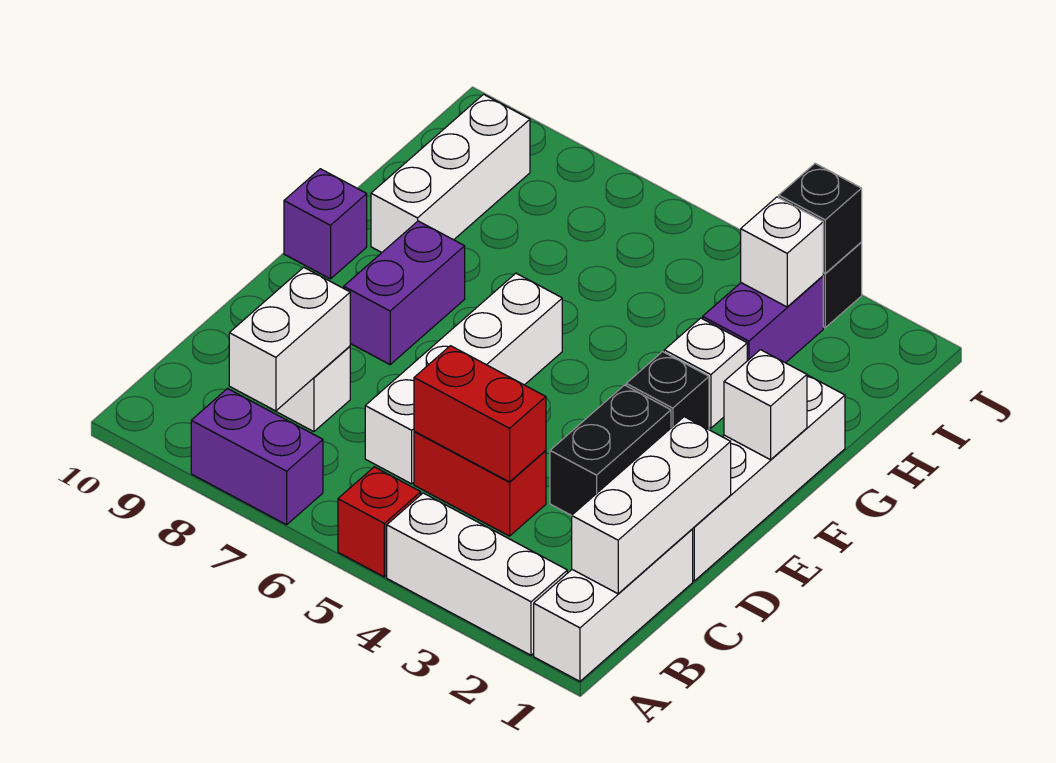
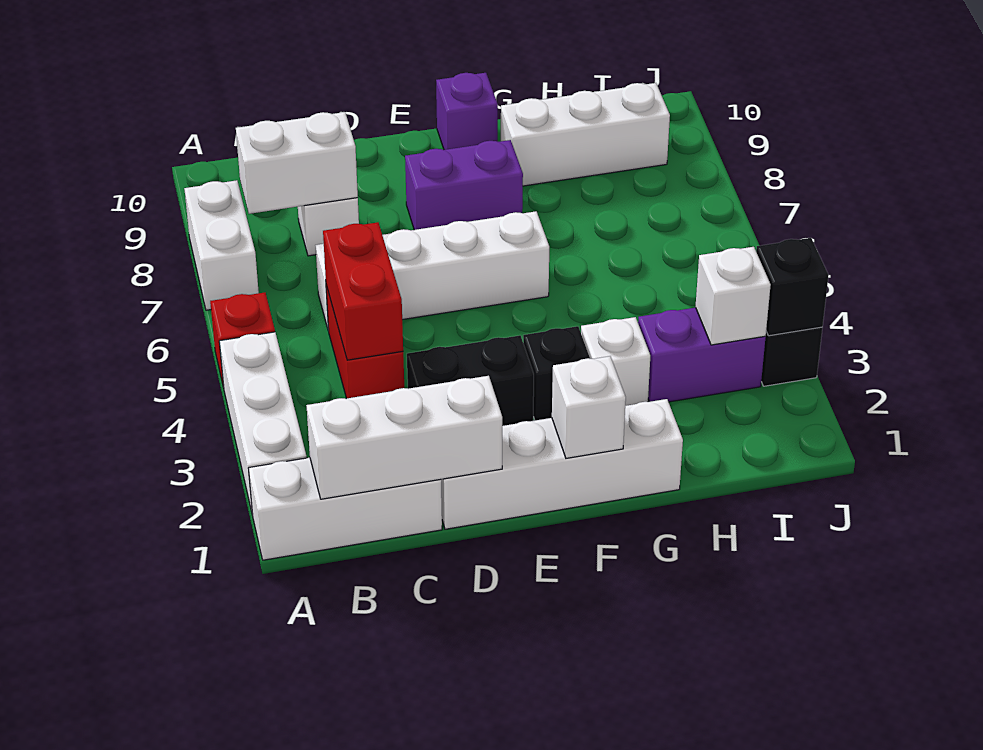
purple 1x2 brick [191,389,323,525] -> white 1x2 brick [184,180,259,310]

